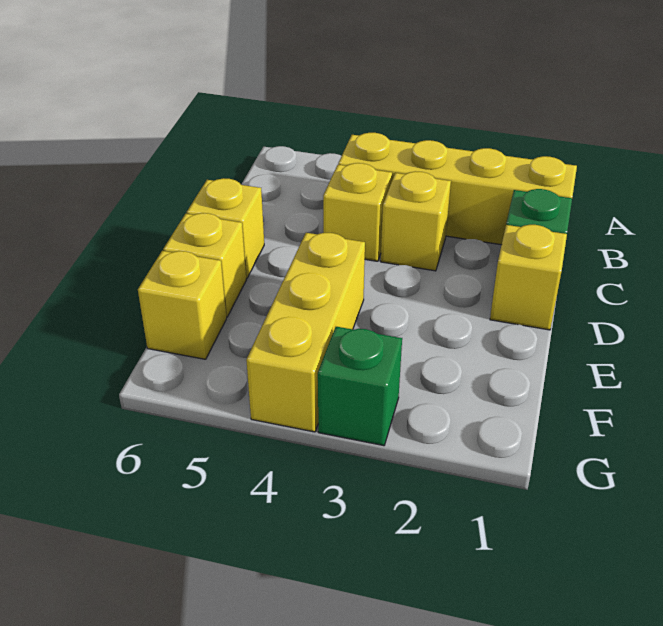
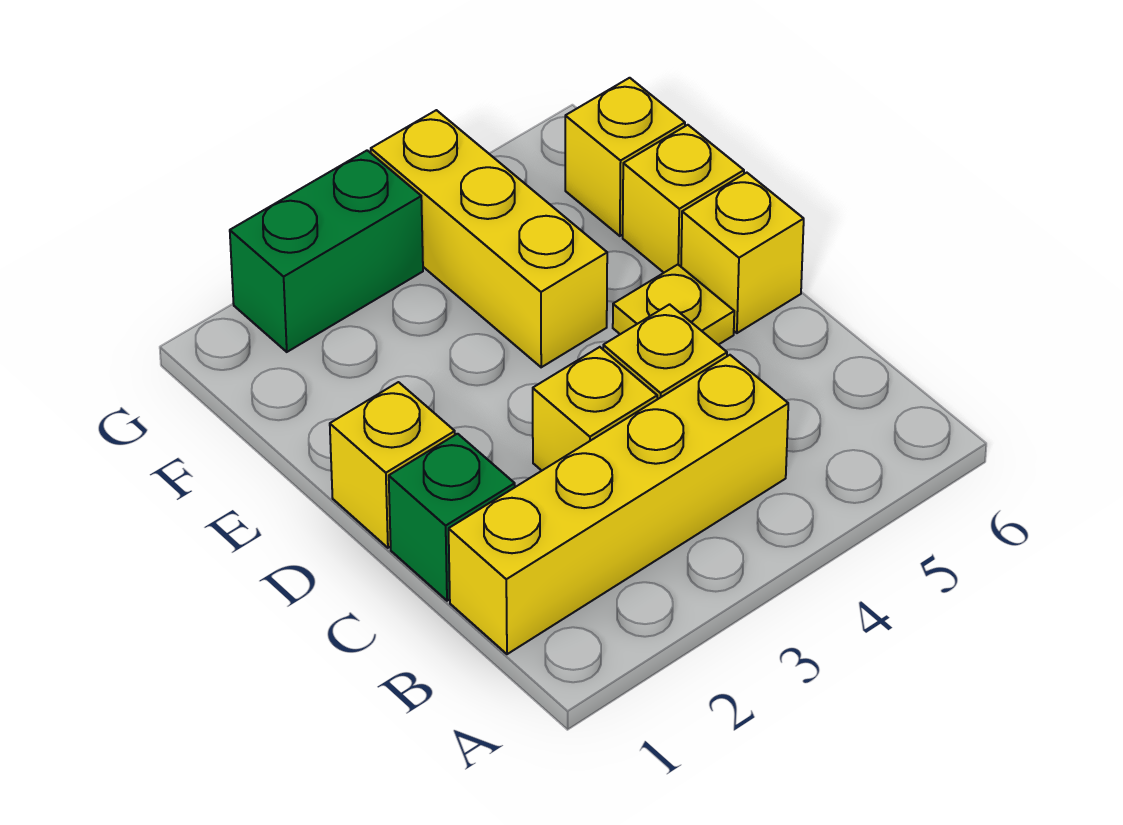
none -> yellow 1x1 plate [613,265,734,345]
green 1x1 brick [318,327,402,446] -> green 1x2 brick [230,150,423,352]

